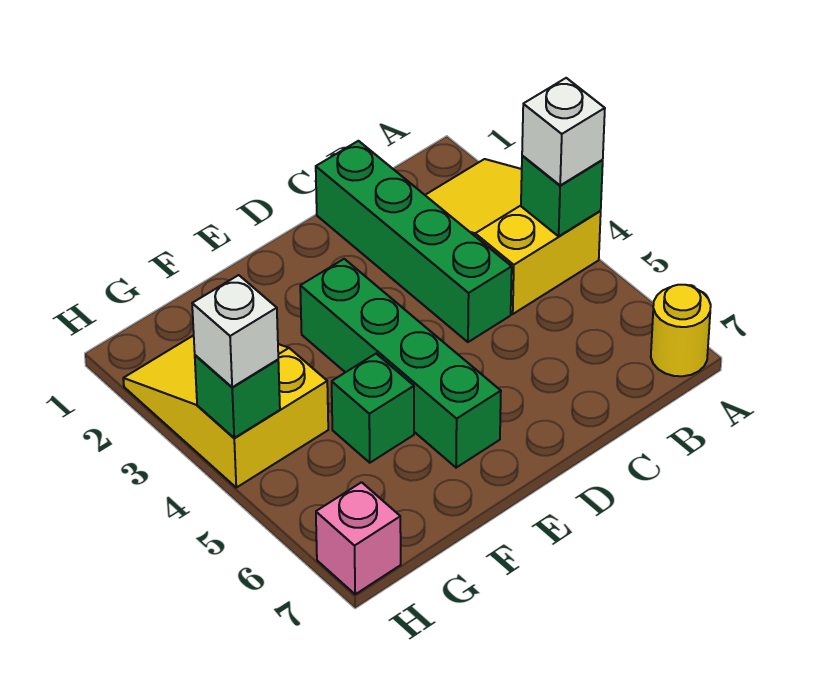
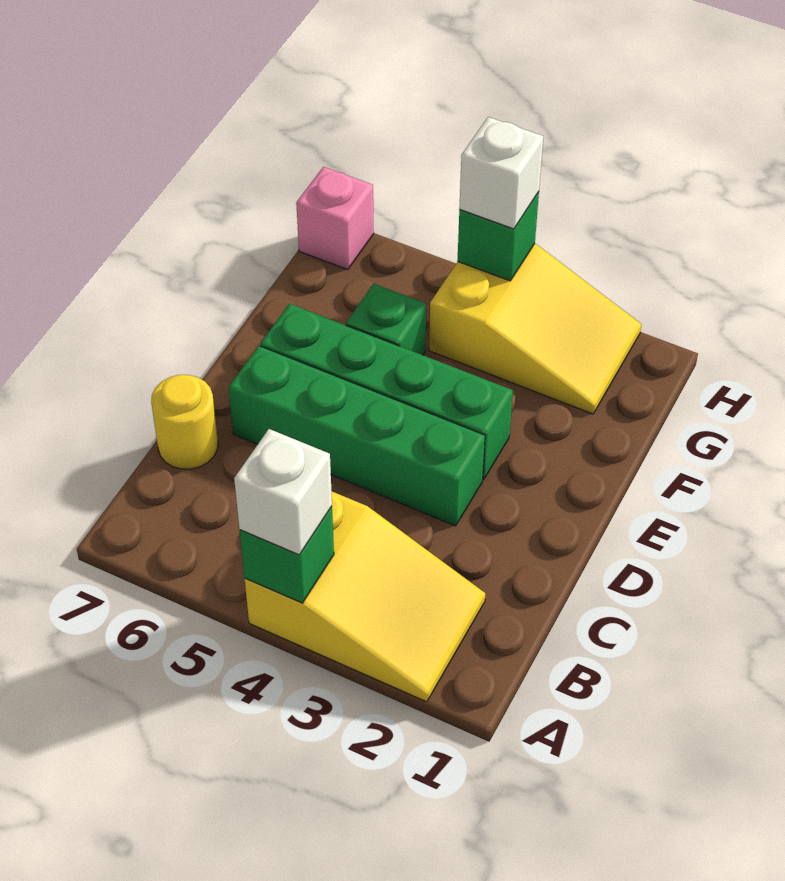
yellow 1x1 round brick [651,285,711,376] -> yellow 1x1 round brick moved to [151,375,218,469]
green 1x4 brick [316,141,512,342] -> green 1x4 brick moved to [229,346,485,526]

